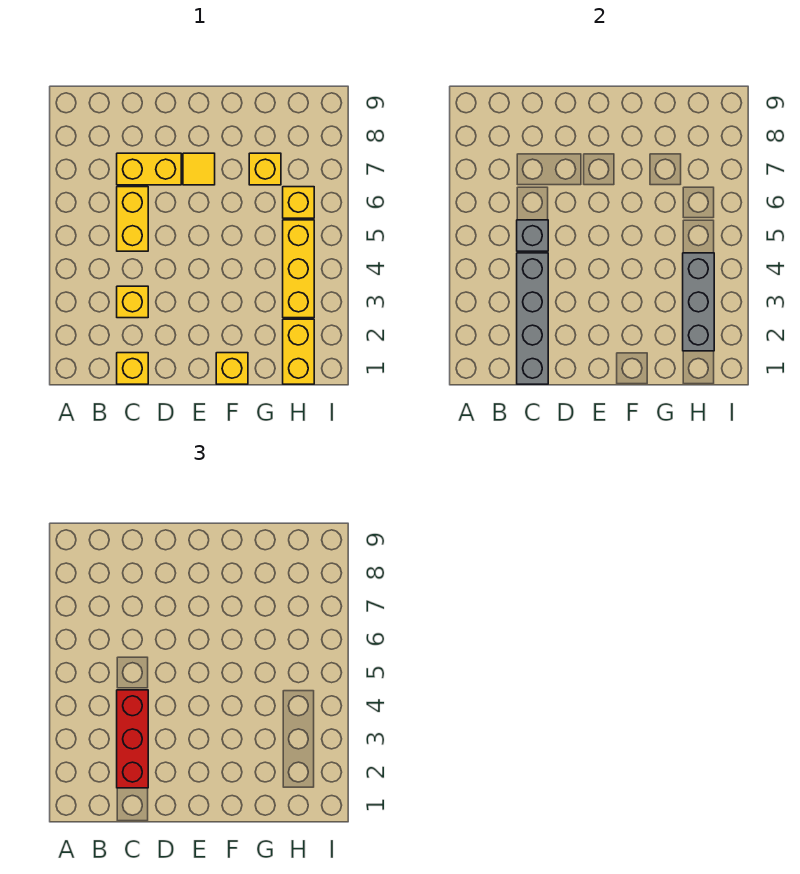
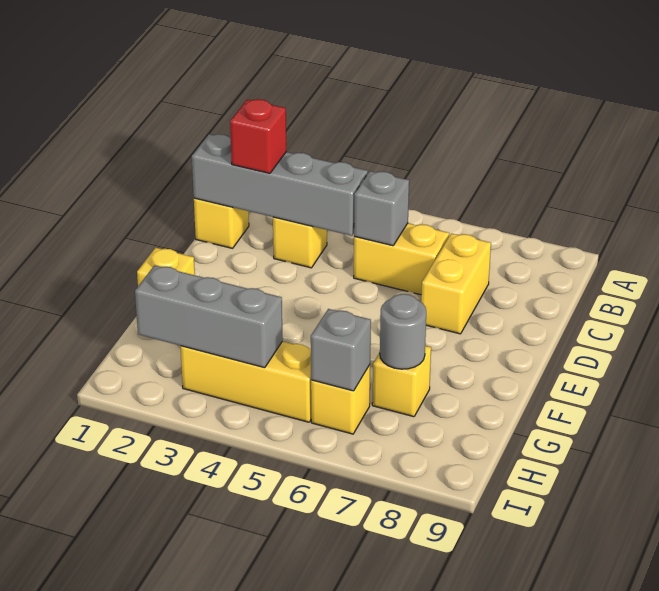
red 1x3 brick [117,690,148,788] -> red 1x1 brick [230,99,286,173]
yellow 1x1 tile [183,153,215,185] -> none
none -> grey 1x1 round brick [380,294,426,369]
yellow 1x2 brick [283,319,314,384] -> none
none -> grey 1x1 brick [311,309,371,391]

